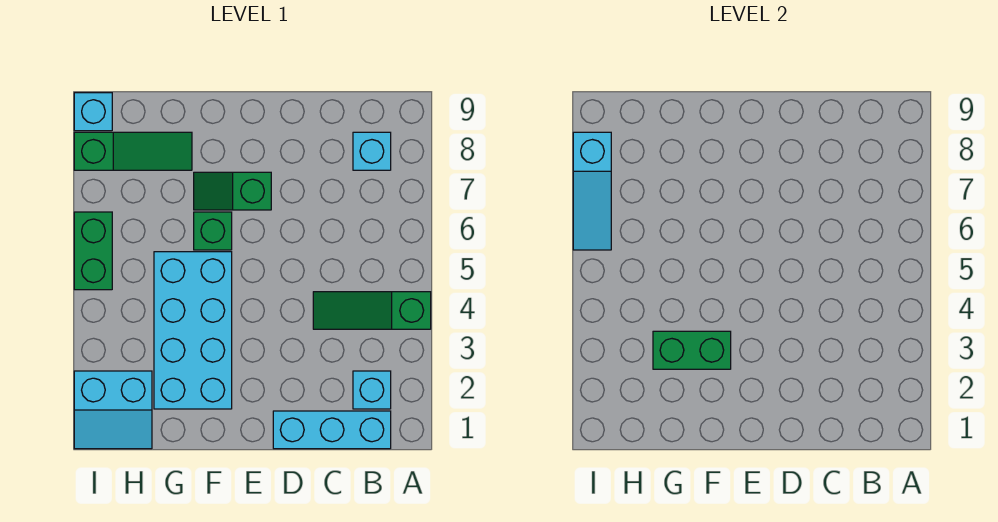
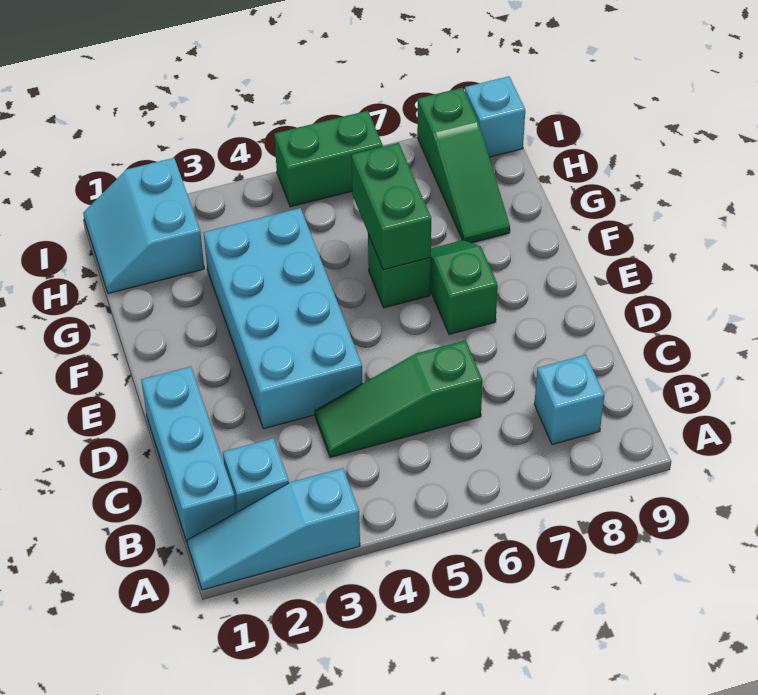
green 1x3 slope [313,292,431,329] -> green 1x3 slope turned to [315,340,483,457]
cyan 2x4 brick [154,252,232,409] -> cyan 2x4 brick turned to [204,208,363,429]
green 1x2 brick [653,331,731,369] -> green 1x2 brick moved to [351,143,431,270]
cyan 1x3 slope [573,132,611,250] -> cyan 1x3 slope moved to [187,468,360,590]

